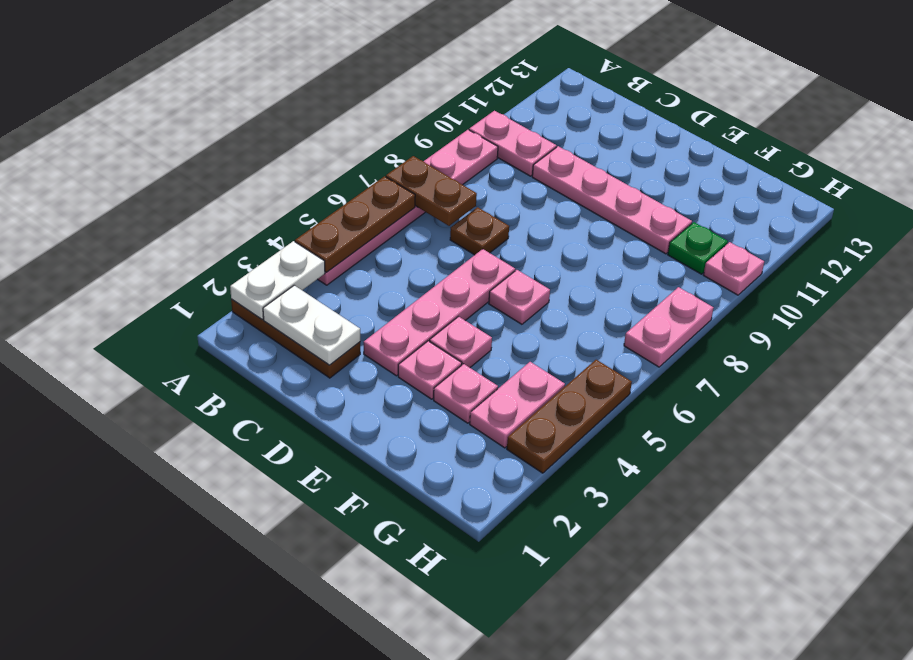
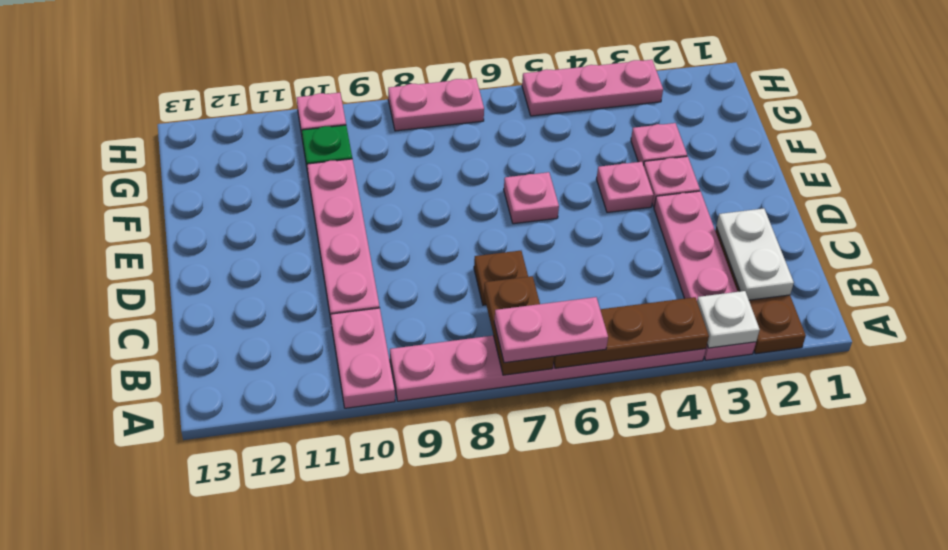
white 1x2 plate [230,241,325,320] -> white 1x1 plate [697,291,760,348]
pink 1x4 plate [364,249,515,376] -> pink 1x4 plate turned to [654,191,756,360]
pink 1x2 plate [470,362,565,448] -> pink 1x2 plate moved to [494,297,608,363]
brown 1x3 plate [507,360,632,473] -> pink 1x3 plate [522,60,663,116]

